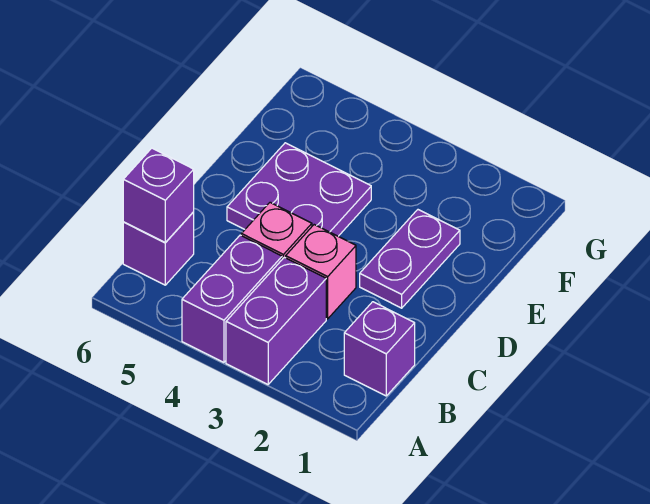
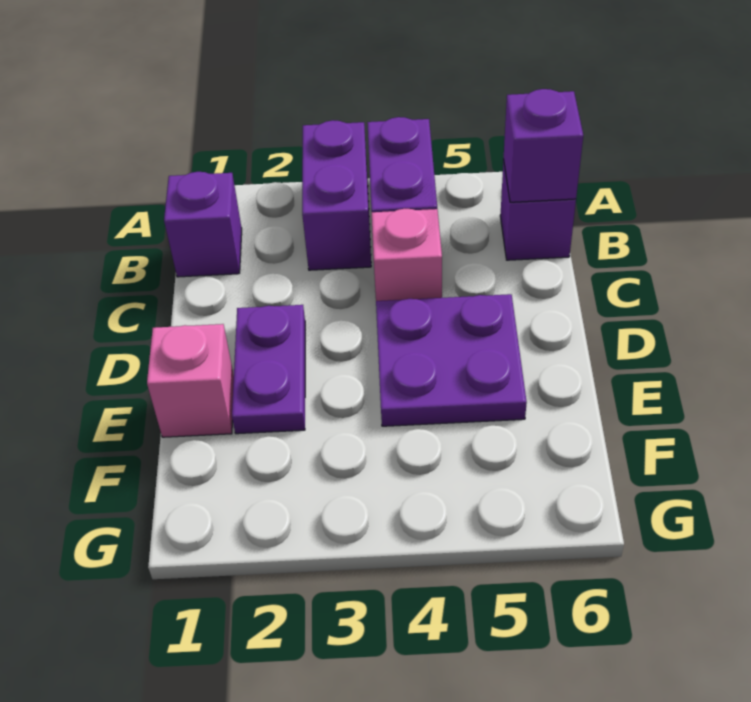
pink 1x1 brick [286,225,356,319] -> pink 1x1 brick moved to [147,324,234,437]

